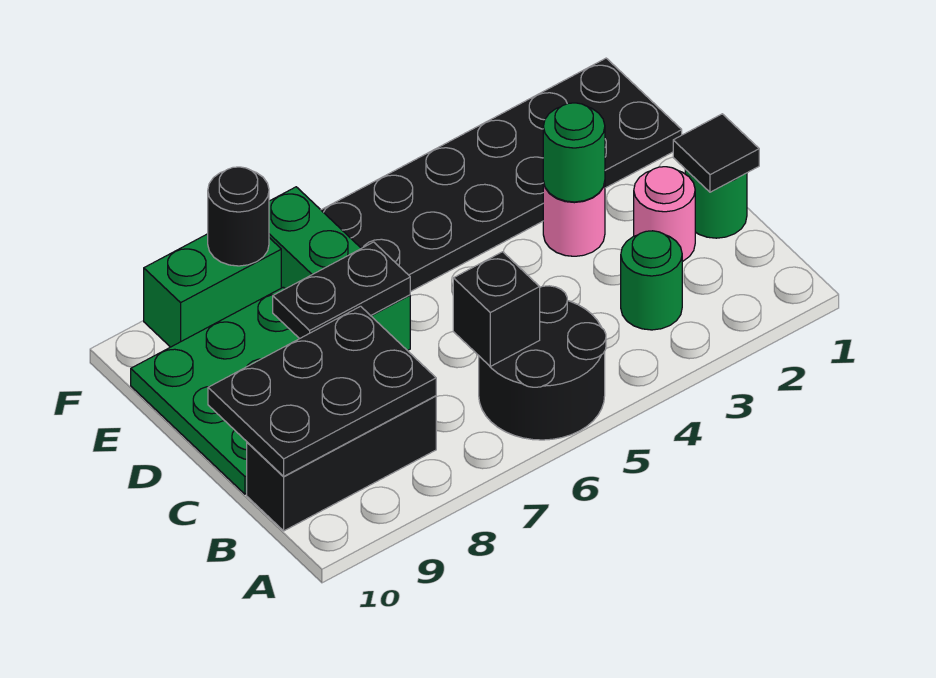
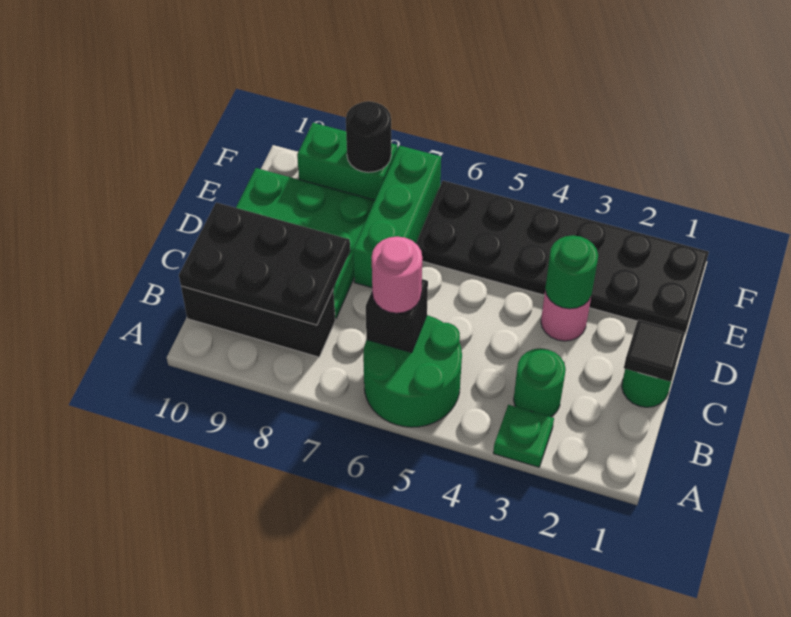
none -> green 1x1 plate [493,405,554,467]
black 2x2 round brick [479,286,606,440] -> green 2x2 round brick [363,315,462,427]
pink 1x1 round brick [634,167,695,262] -> pink 1x1 round brick moved to [372,236,422,313]
black 1x2 plate [273,242,410,339] -> none

